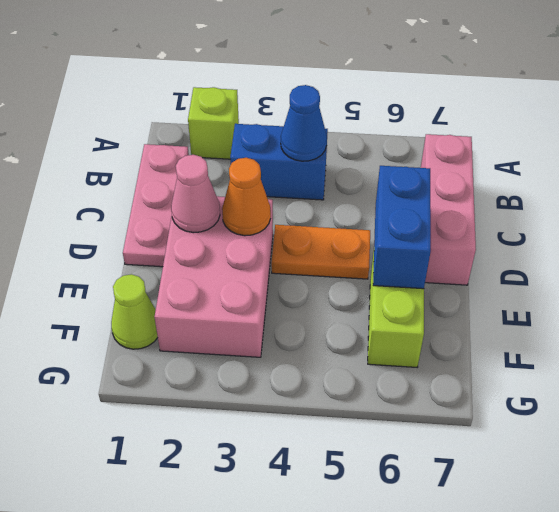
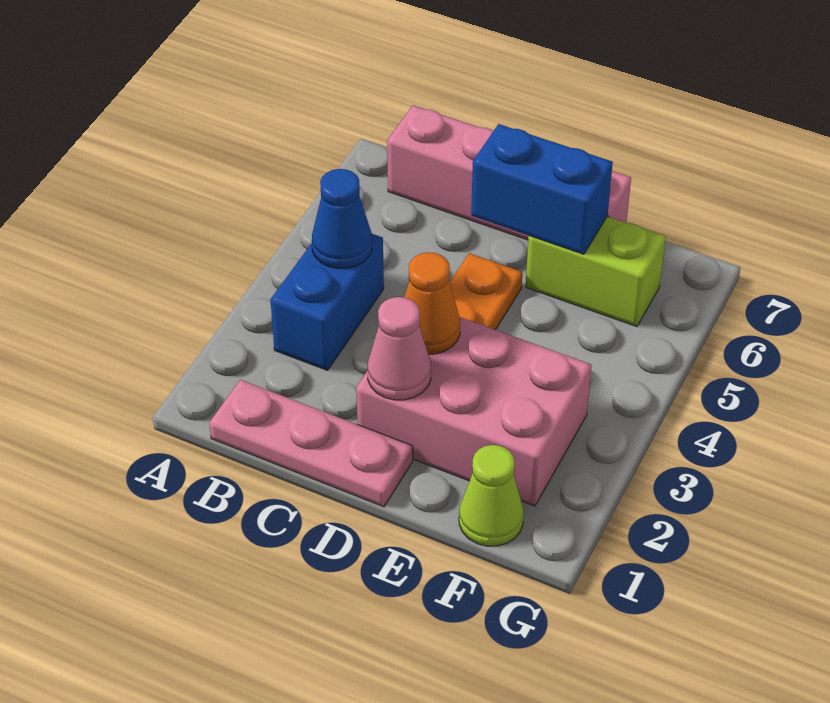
lime 1x1 brick [188,87,239,159] -> none
pink 1x3 brick [421,134,476,285] -> pink 1x4 brick [387,105,631,240]

